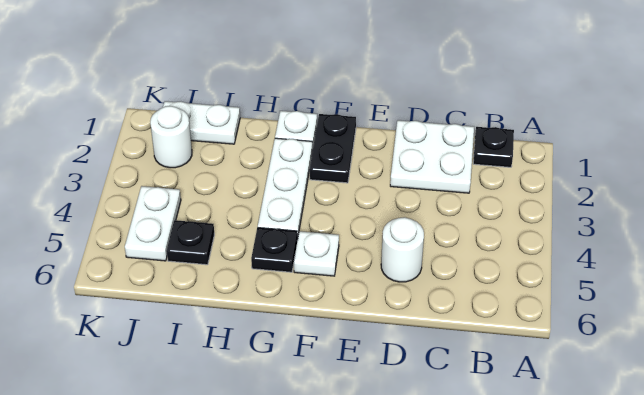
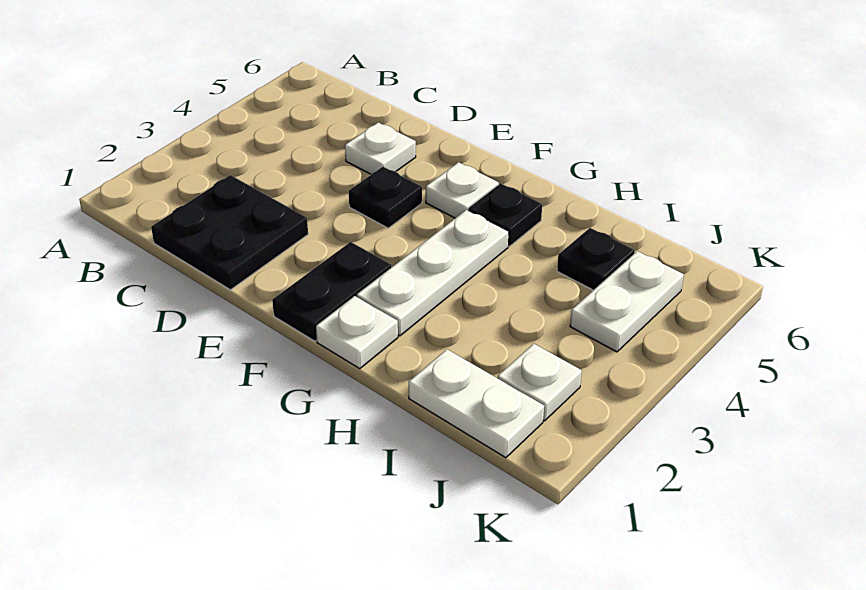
black 1x1 plate [473,127,514,167] -> black 1x1 plate moved to [349,167,422,228]
white 2x2 plate [390,120,474,193] -> black 2x2 plate [151,175,308,290]
white 1x1 round brick [381,217,424,282] -> white 1x1 plate [345,123,416,174]
white 1x1 round brick [150,106,192,168] -> white 1x1 plate [498,344,582,421]

